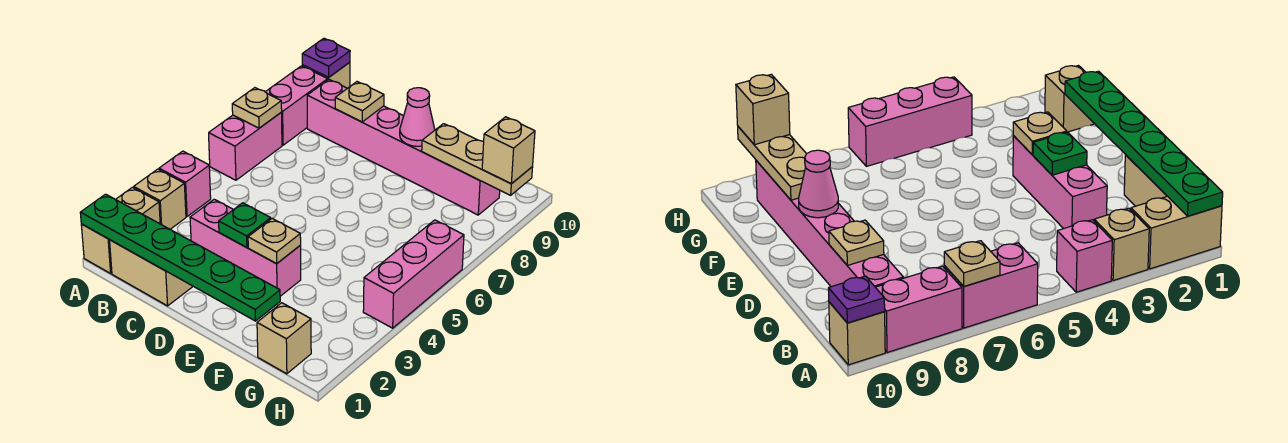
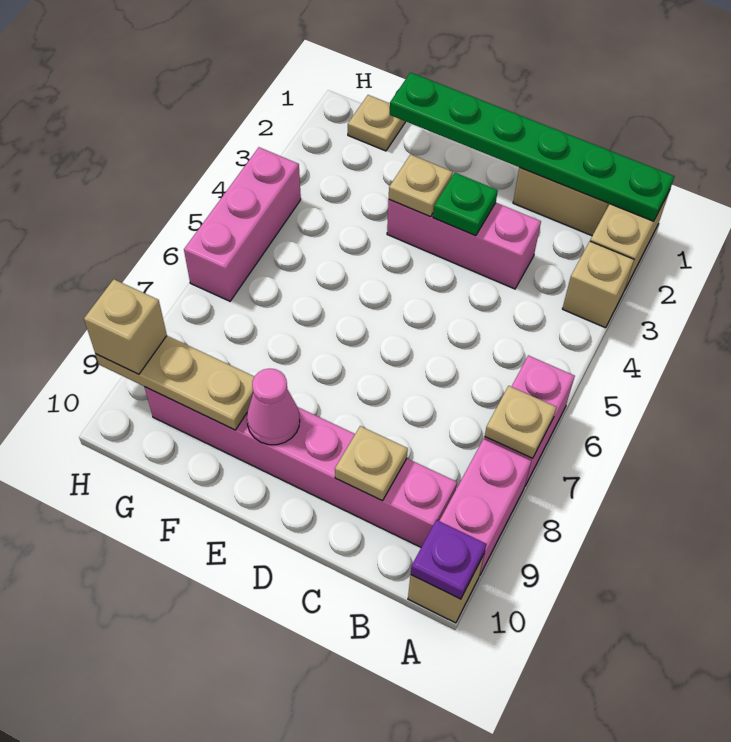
pink 1x1 brick [159,151,211,217] -> none
tan 1x1 brick [257,303,311,374] -> tan 1x1 plate [348,95,406,151]

